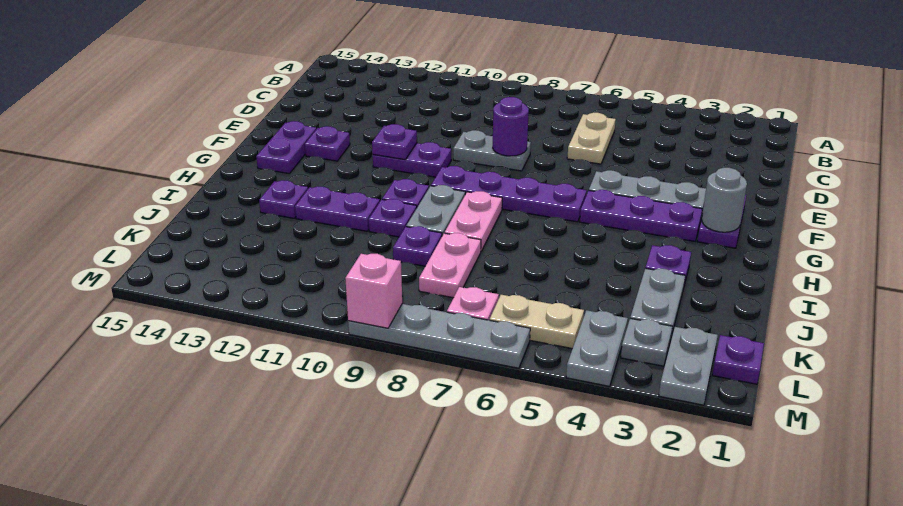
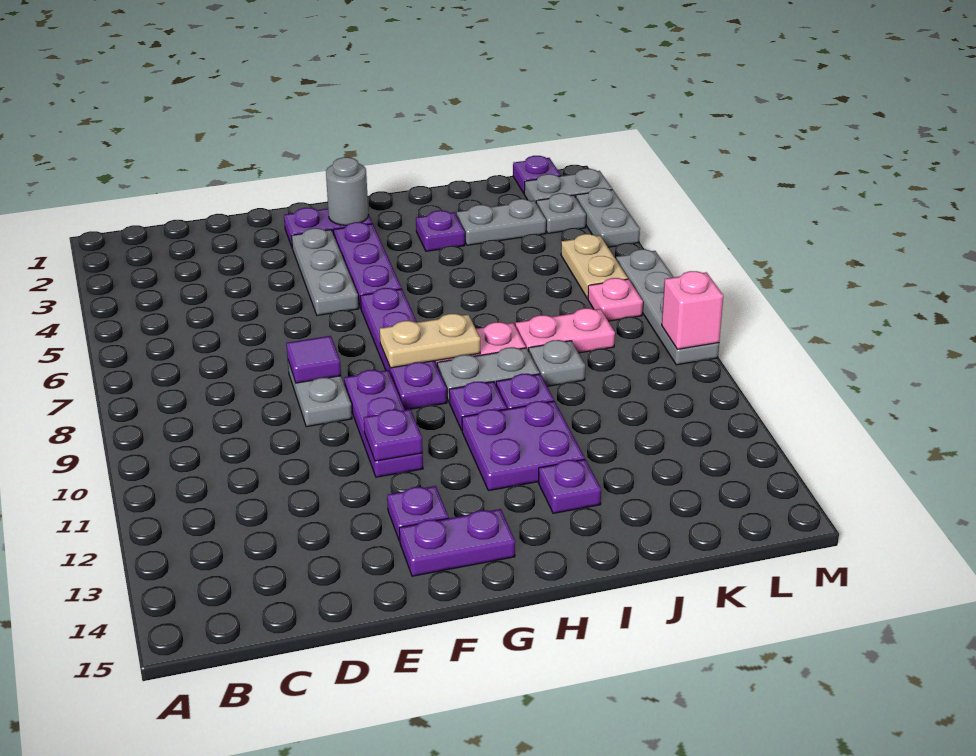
tan 1x2 plate [567,113,616,164] -> tan 1x2 plate moved to [380,314,480,368]
purple 1x1 round brick [493,97,529,156] -> purple 1x1 tile [286,336,341,383]
purple 1x2 plate [373,142,451,177] -> purple 1x3 plate [344,370,423,477]
purple 1x2 plate [295,186,380,231] -> purple 2x2 plate [462,401,585,491]
purple 1x1 plate [393,226,442,266] -> grey 1x1 plate [529,340,585,386]
grey 1x2 plate [566,310,628,386] -> grey 1x2 plate turned to [576,188,640,247]

